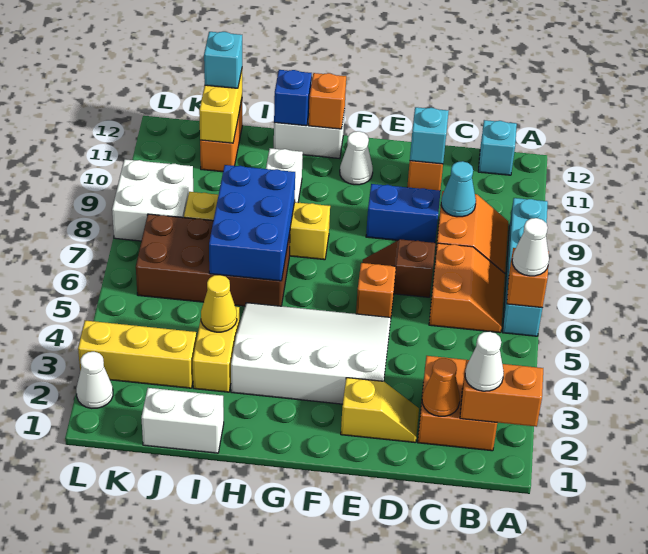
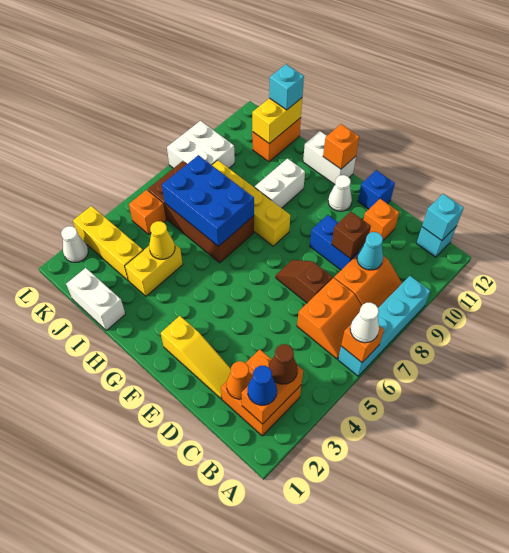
orange 1x2 brick [460,360,543,427] -> orange 1x2 brick turned to [241,366,303,424]
white 1x1 cone [465,331,504,391] -> blue 1x1 cone [248,366,277,405]
none -> brown 1x1 cone [269,344,298,384]
yellow 1x2 slope [341,378,419,443] -> yellow 1x3 slope [161,316,231,399]
none -> brown 1x1 brick [332,212,371,259]
cyan 1x1 brick [410,107,449,164] -> cyan 1x1 brick moved to [422,194,463,241]
white 3x4 slope [231,303,391,404] -> none
orange 1x1 brick [356,263,396,317] -> orange 1x1 brick moved to [129,190,166,234]
blue 2x3 brick [209,165,295,281] -> blue 2x3 brick turned to [162,155,254,246]
blue 1x1 brick [274,70,312,126] -> blue 1x1 brick moved to [358,170,395,209]

